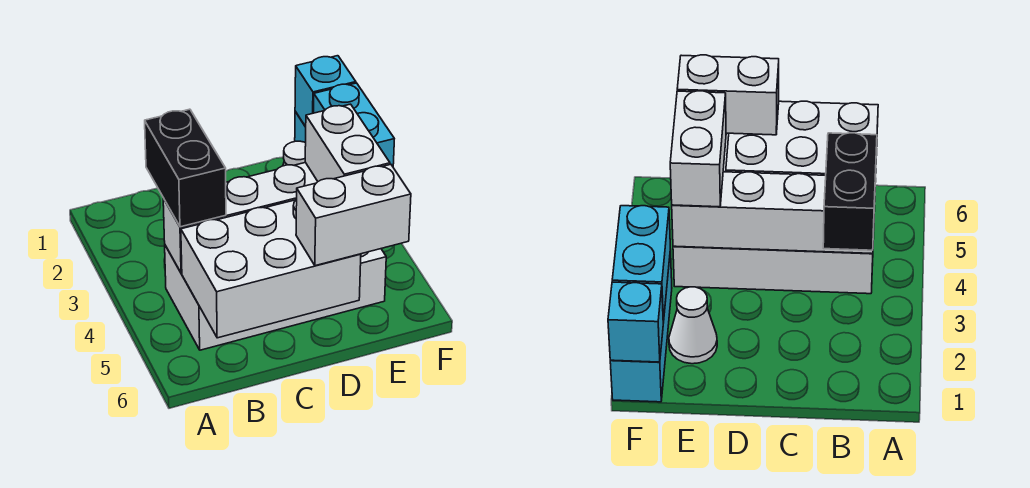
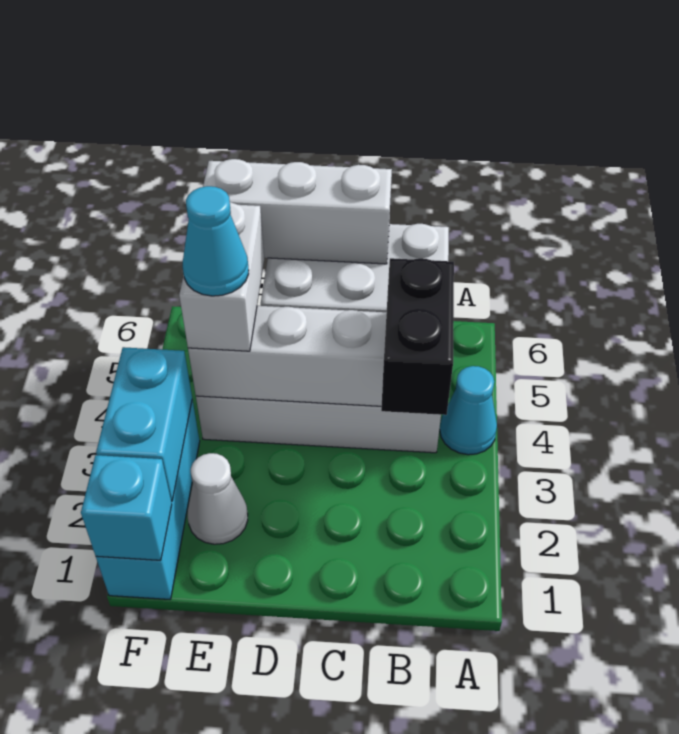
none -> cyan 1x1 cone [440,366,497,455]
white 1x2 brick [296,164,411,266] -> white 1x3 brick [203,159,392,264]
none -> cyan 1x1 cone [183,186,249,296]

